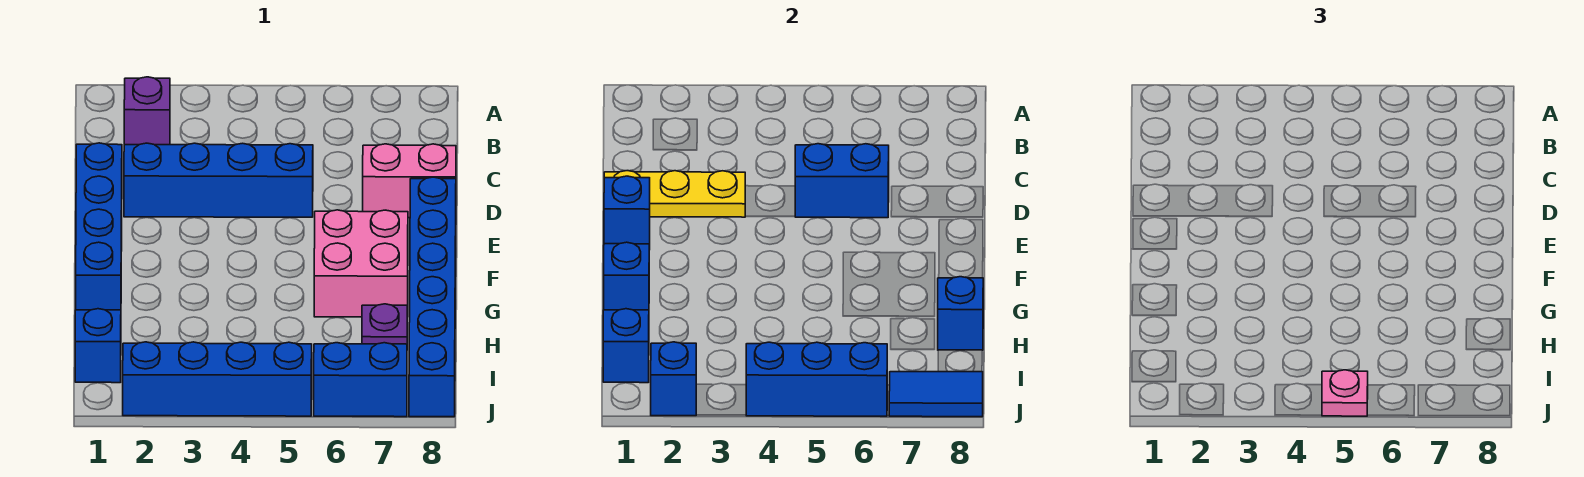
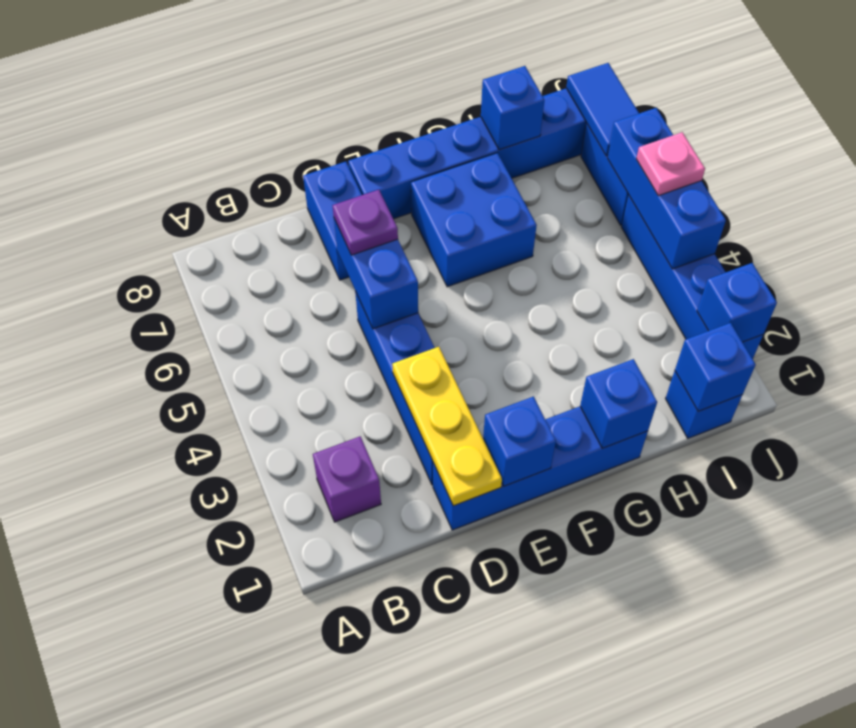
pink 1x2 brick [363,144,456,218] -> blue 1x2 brick [303,162,362,280]
pink 2x2 brick [314,210,408,317] -> blue 2x2 brick [411,153,537,287]
purple 1x1 plate [362,304,407,344] -> purple 1x1 plate moved to [333,190,398,255]

